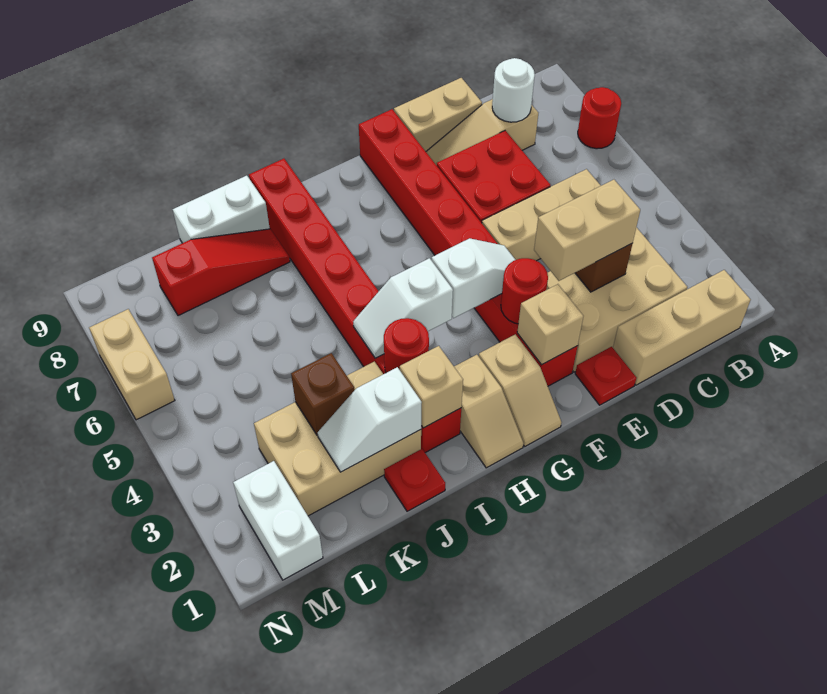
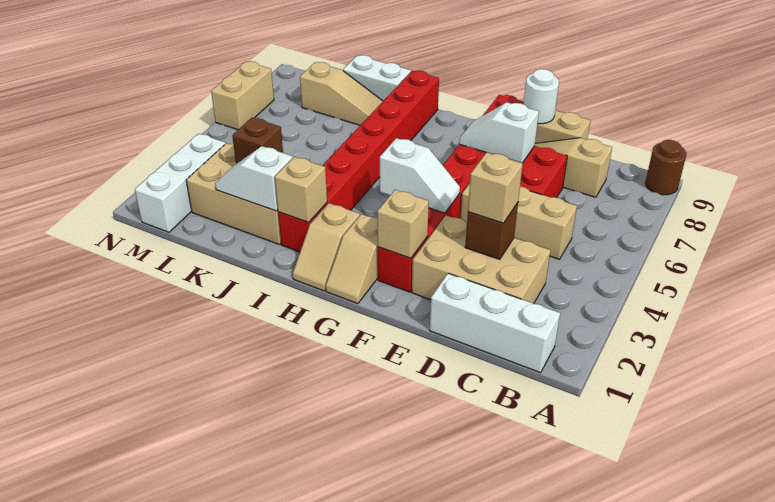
red 1x1 round brick [578,87,621,149] -> none
none -> brown 1x1 round brick [645,140,686,195]
tan 1x3 brick [613,270,751,385] -> white 1x3 brick [430,273,560,373]
white 1x1 round brick [492,58,535,122] -> white 1x1 round brick moved to [524,69,559,124]
tan 1x2 brick [534,180,640,281] -> tan 1x1 brick [468,152,523,223]
red 1x1 plate [575,347,637,405] -> none
red 1x1 round brick [501,258,548,324] -> none
white 1x2 slope [353,258,453,358] -> white 1x2 slope moved to [459,102,539,163]
red 1x1 round brick [384,318,429,373] -> none
red 1x1 plate [384,449,445,511] -> none
red 1x3 slope [152,229,290,316] -> tan 1x3 slope [300,62,383,125]
white 1x2 brick [233,461,323,580] -> white 1x3 brick [135,134,225,232]

